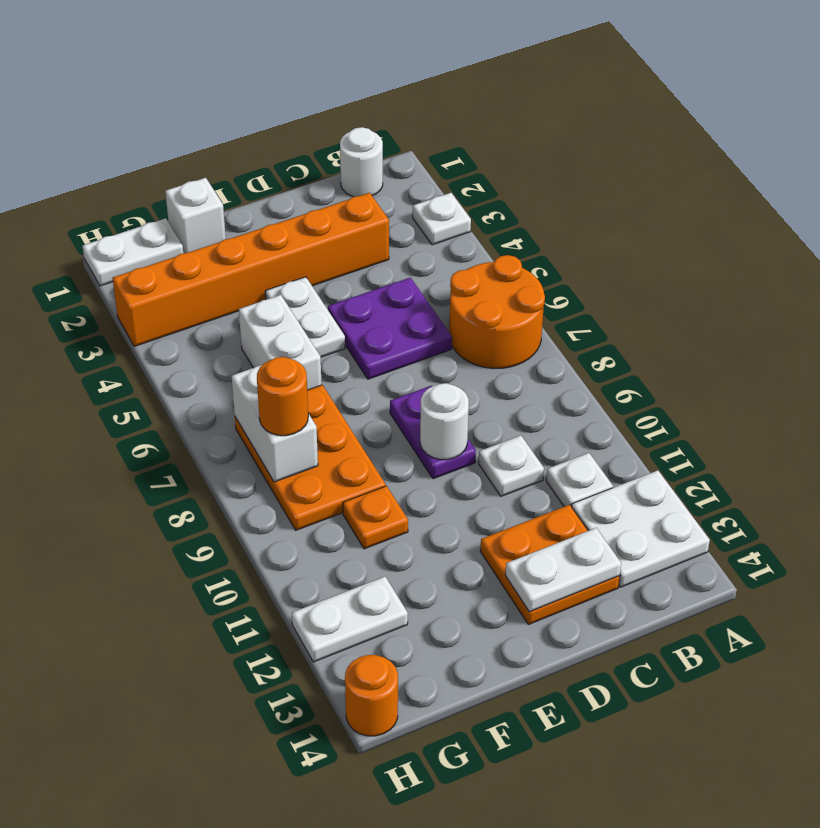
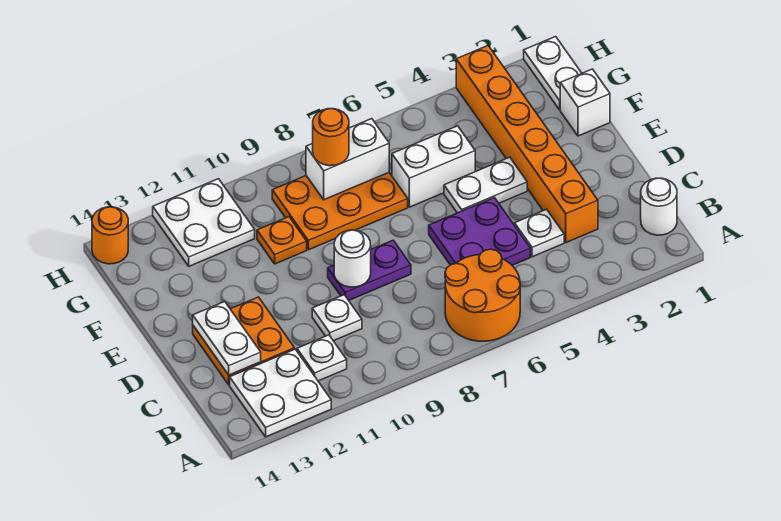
white 1x1 plate [413,193,471,245] -> white 1x1 plate moved to [515,209,564,257]
white 1x2 plate [292,577,408,662] -> white 2x2 plate [153,179,255,266]

